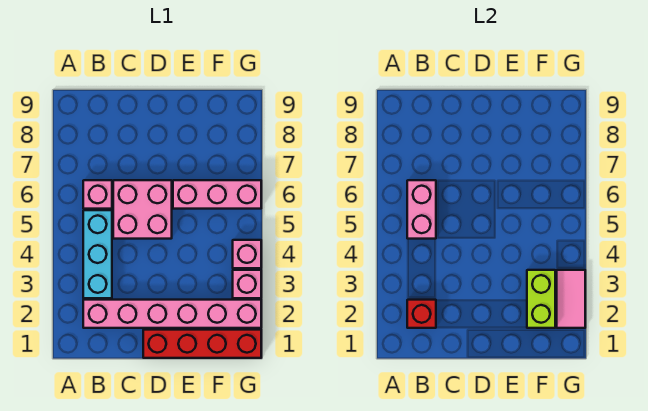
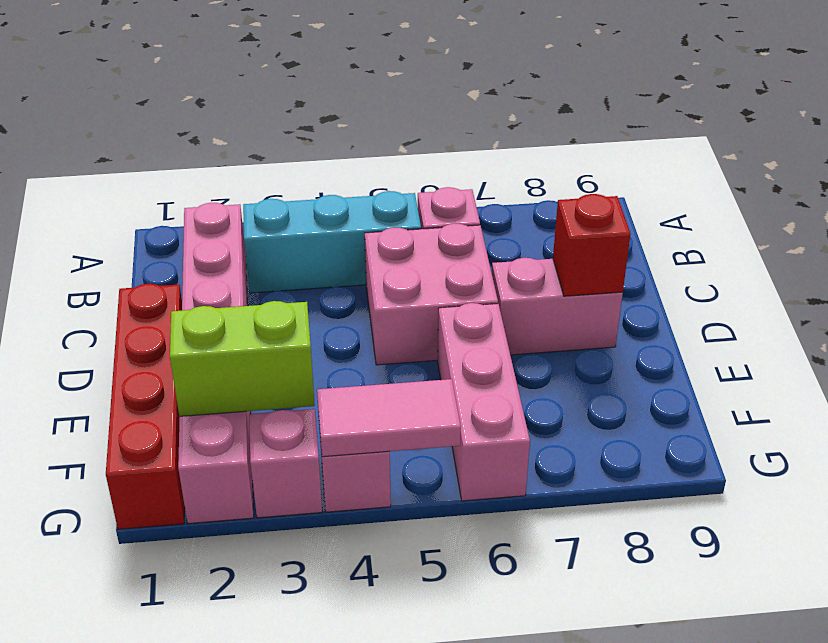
red 1x1 brick [407,300,436,328] -> red 1x1 brick moved to [553,194,631,296]
pink 1x2 brick [407,180,436,239] -> pink 1x2 brick moved to [492,258,623,355]
pink 1x2 tile [557,270,585,328] -> pink 1x2 tile moved to [317,379,461,457]

